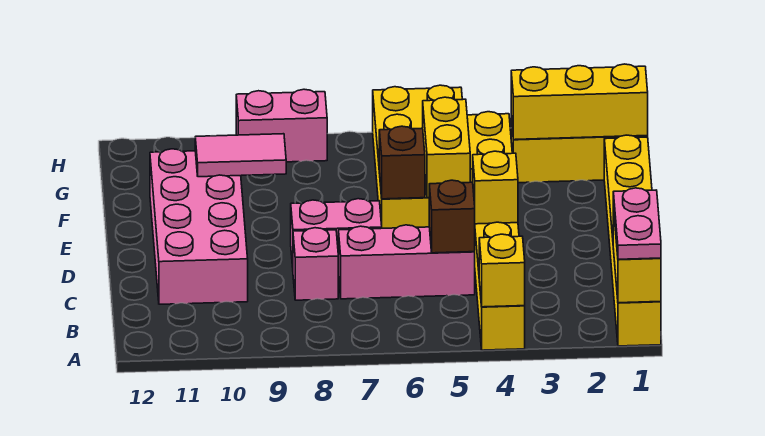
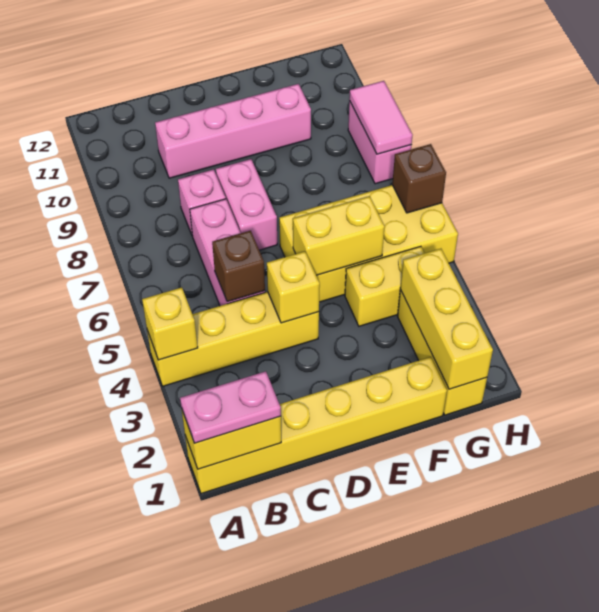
pink 2x4 brick [150,149,248,304] -> pink 1x4 brick [155,84,311,178]
brown 1x1 brick [379,126,425,199] -> brown 1x1 brick moved to [392,144,446,213]
pink 1x2 tile [195,134,286,177] -> pink 1x2 tile moved to [349,81,412,154]

